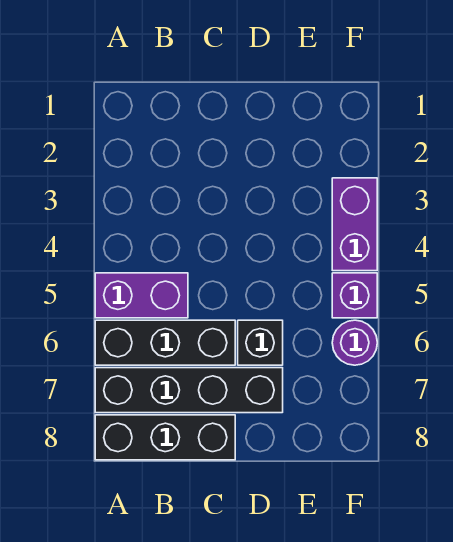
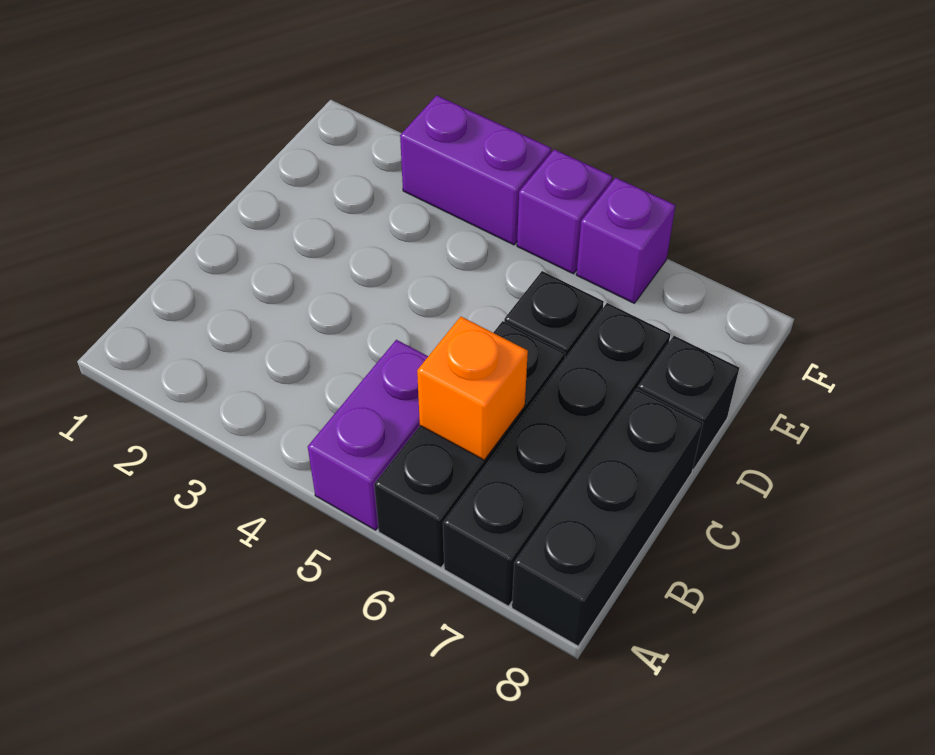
none -> orange 1x1 brick [417,317,528,460]
none -> black 1x1 brick [638,336,739,470]
purple 1x1 round brick [332,320,377,365] -> purple 1x1 brick [576,178,675,303]

